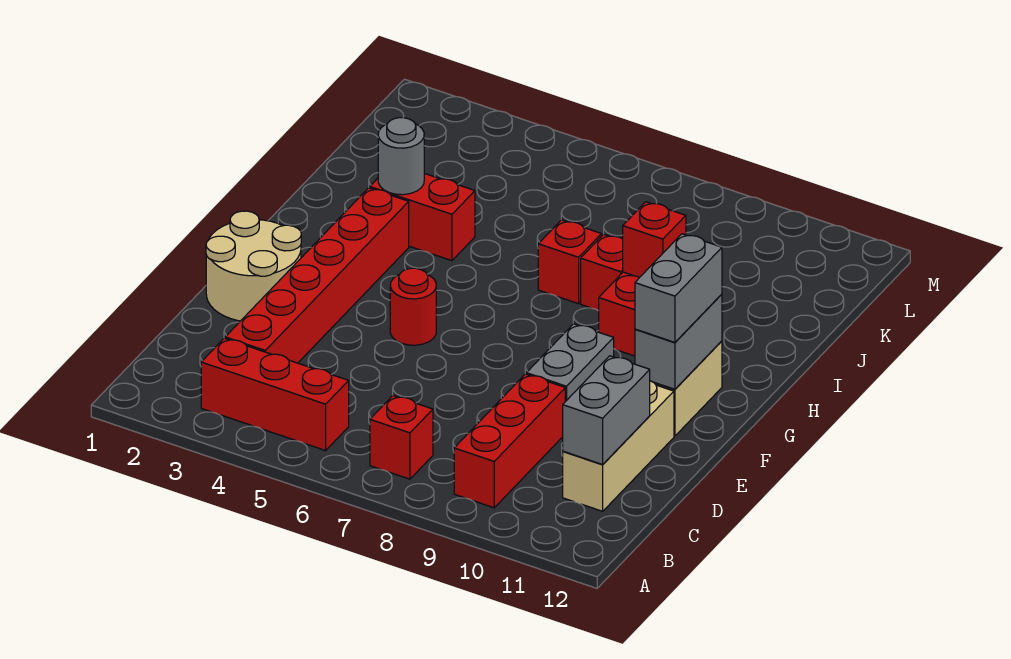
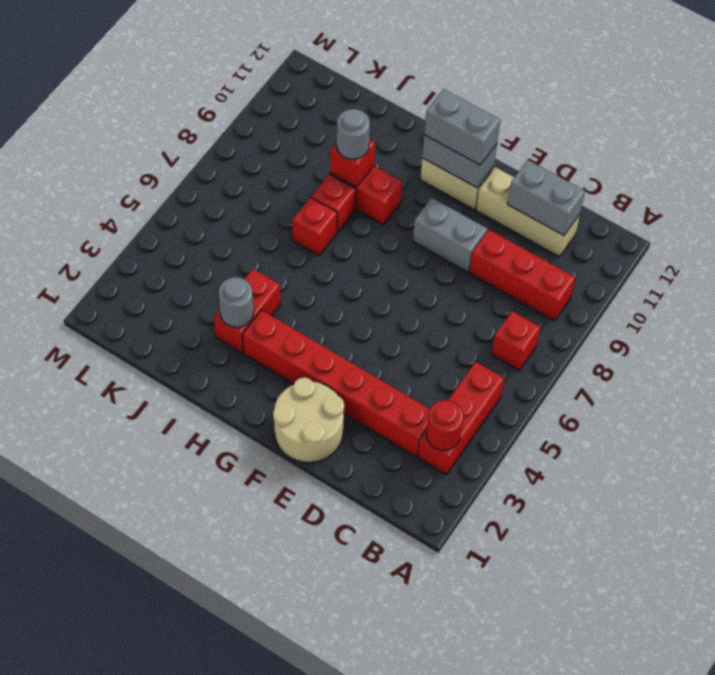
red 1x1 round brick [390,268,436,345] -> red 1x1 round brick moved to [426,400,463,450]
none -> grey 1x1 round brick [337,109,370,159]

